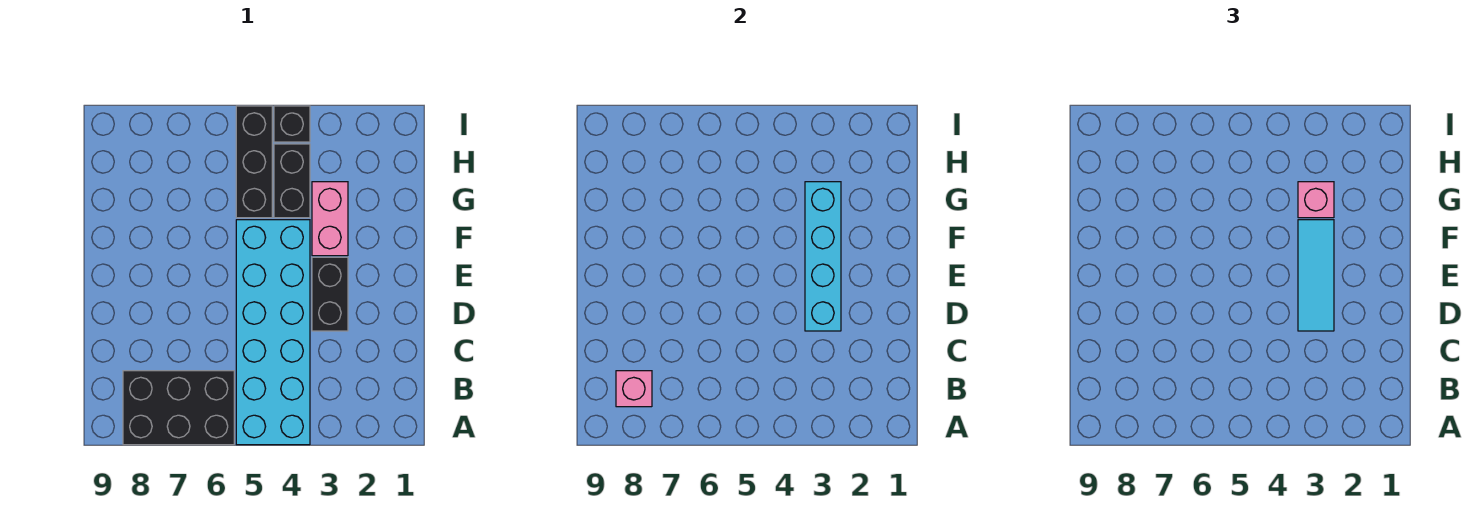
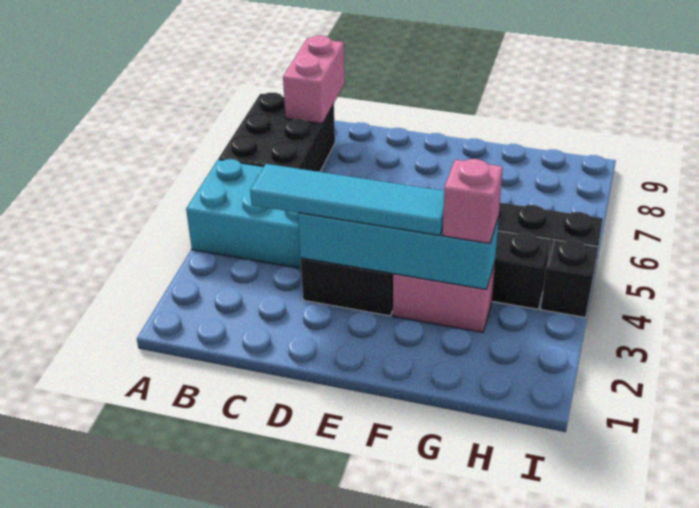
pink 1x1 brick [616,371,652,407] -> pink 1x2 brick [283,36,345,124]
cyan 1x3 tile [1298,220,1334,331] -> cyan 1x4 tile [250,164,444,235]

